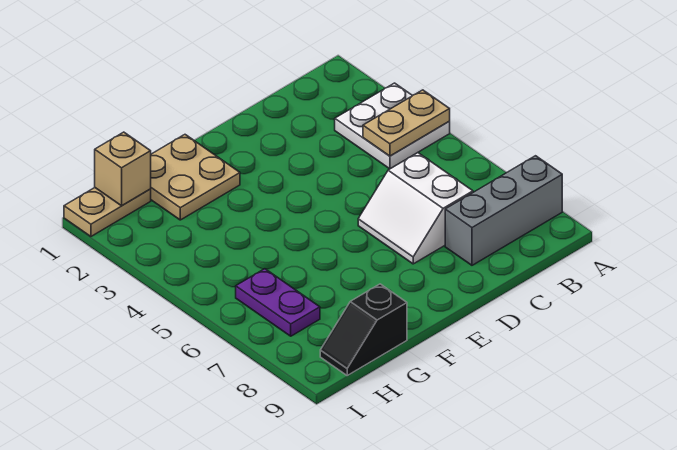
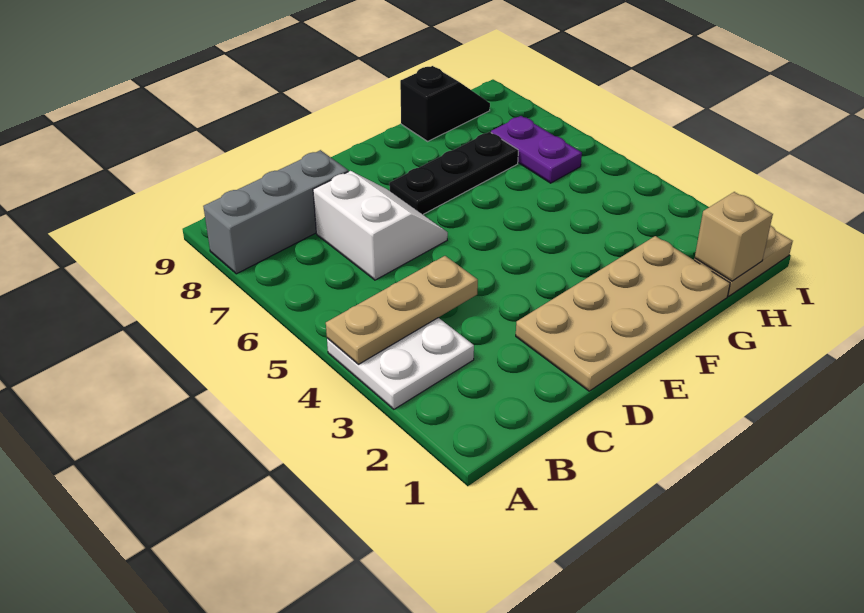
tan 1x2 plate [363,90,450,156] -> tan 1x3 plate [326,256,478,364]
none -> black 1x3 plate [389,132,518,214]
tan 2x2 plate [151,135,240,220] -> tan 2x4 plate [516,236,730,391]

